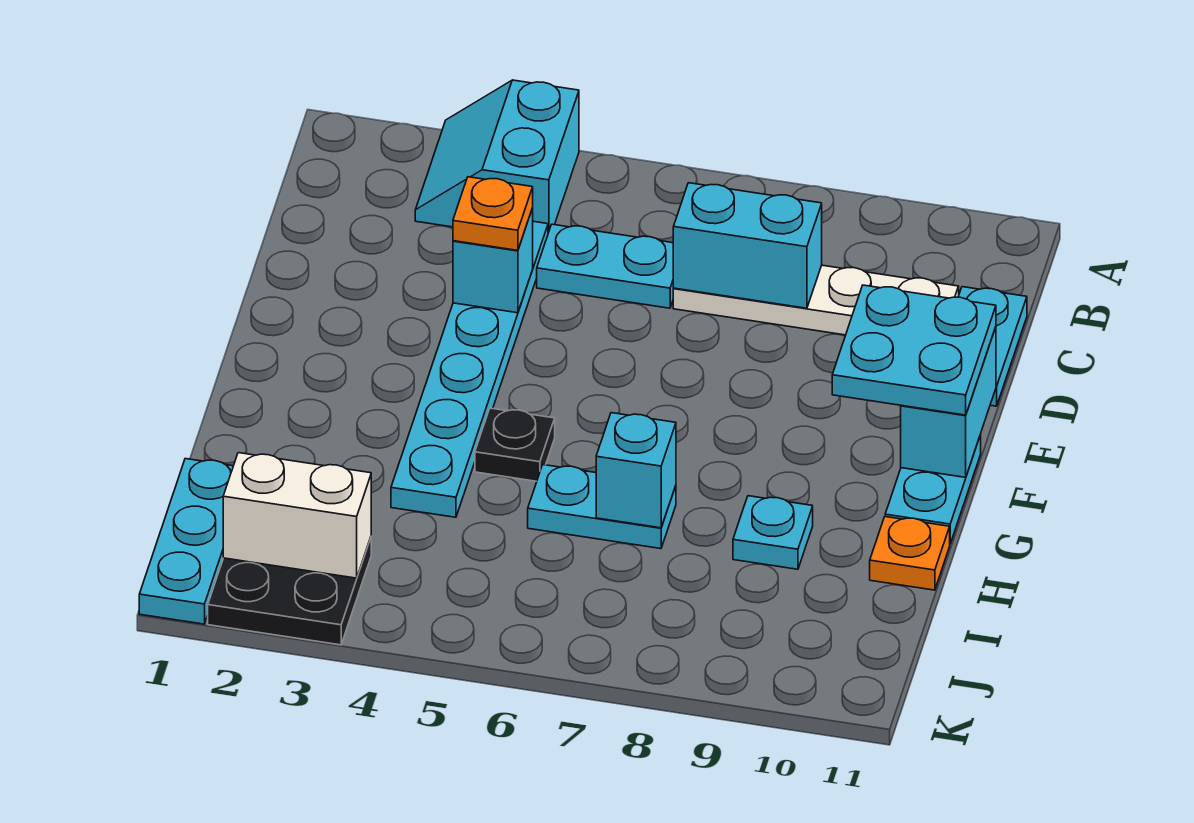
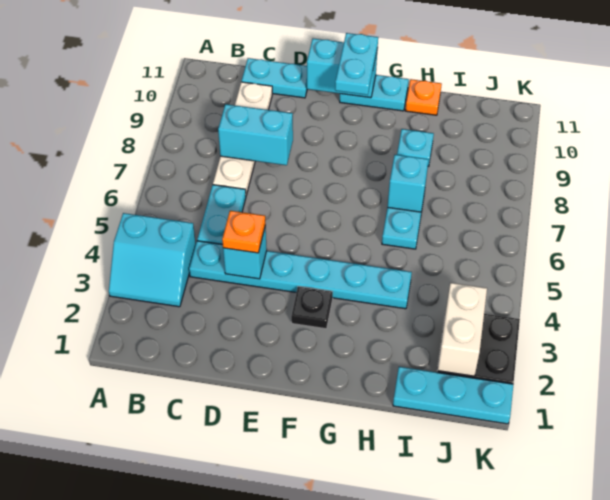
cyan 1x2 brick [673,183,822,308] -> cyan 1x2 brick turned to [218,104,293,165]
cyan 2x2 plate [832,285,996,415] -> cyan 1x2 plate [335,33,378,95]
black 1x1 plate [475,408,555,481] -> black 1x1 plate moved to [291,286,333,329]

